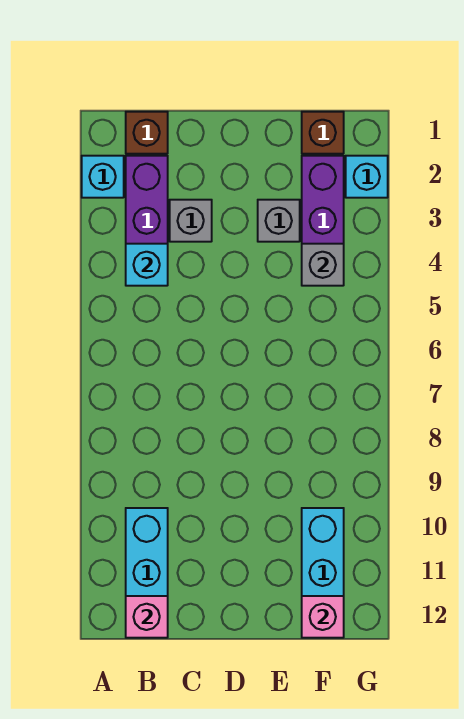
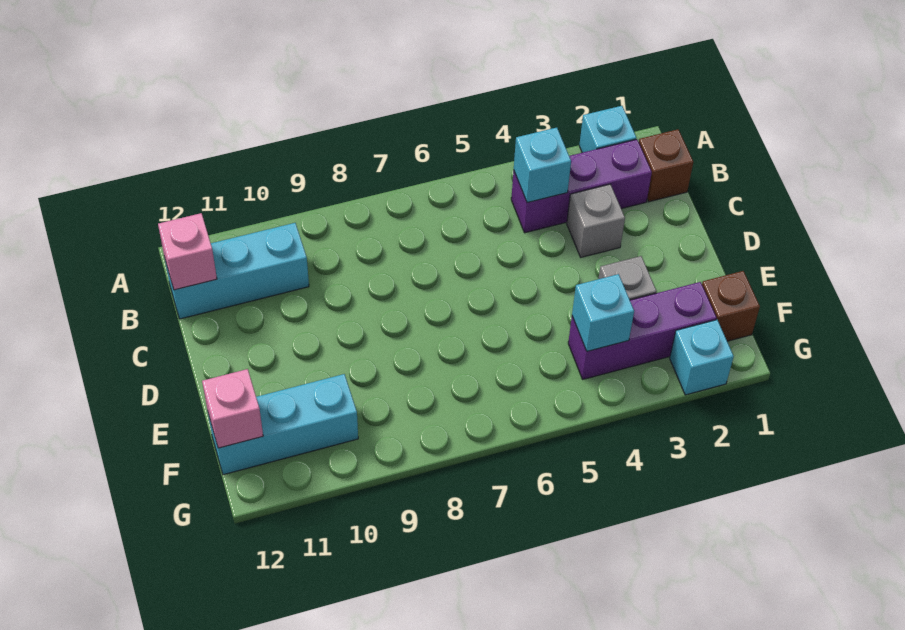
grey 1x1 brick [302,244,344,286] -> cyan 1x1 brick [572,274,634,351]

